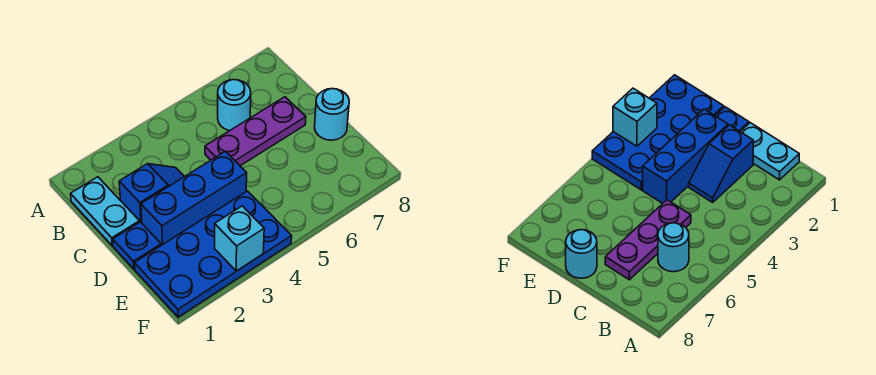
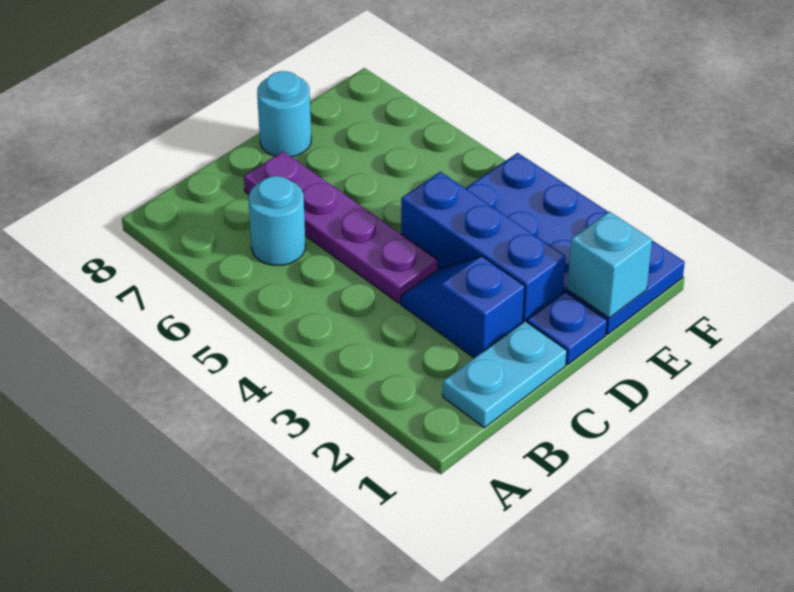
purple 1x3 plate [205,97,306,166] -> purple 1x4 plate [244,152,438,303]
cyan 1x1 brick [215,206,264,271] -> cyan 1x1 brick moved to [567,212,652,318]

